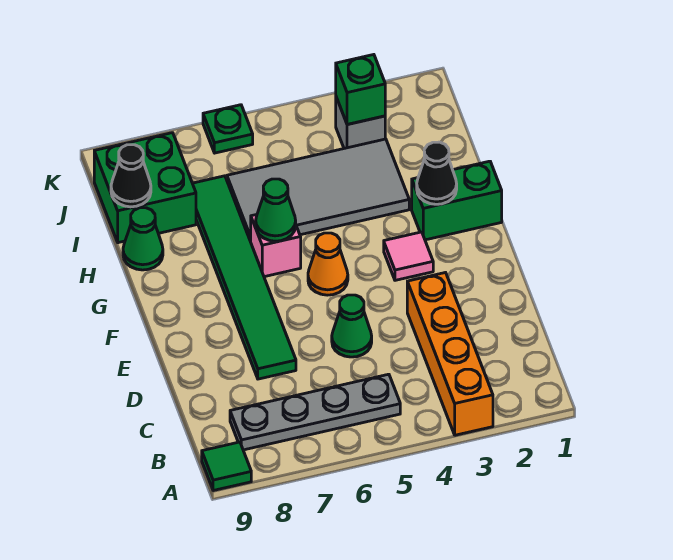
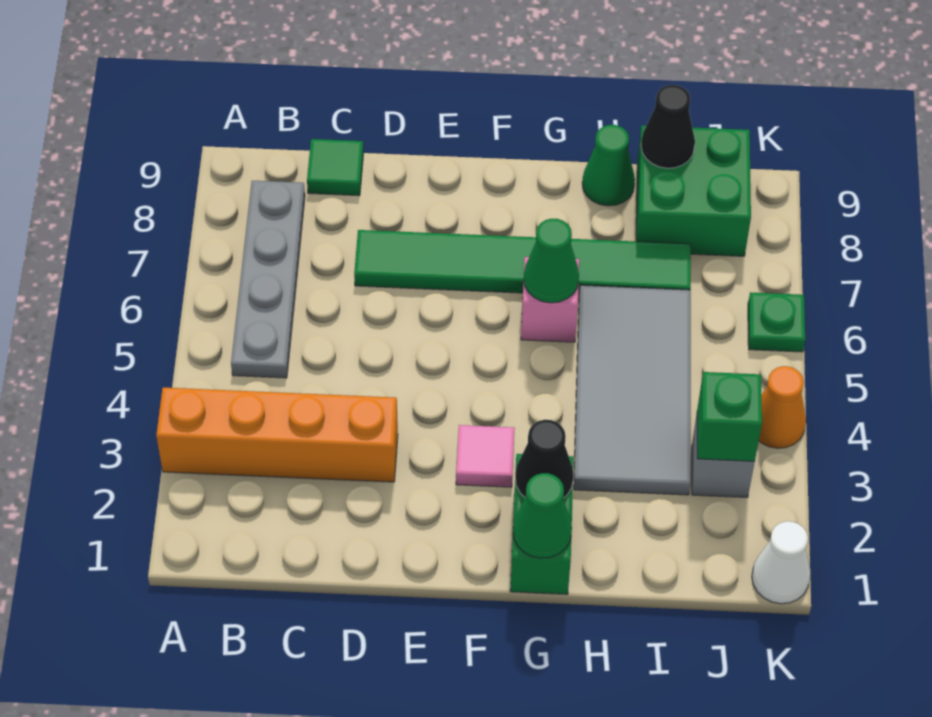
green 1x1 tile [202,442,251,491] -> green 1x1 tile moved to [307,139,363,196]
green 1x1 cone [332,295,372,357] -> green 1x1 cone moved to [513,473,572,558]
orange 1x1 cone [308,233,348,295] -> orange 1x1 cone moved to [759,366,806,448]
none -> white 1x1 cone [752,521,810,604]

